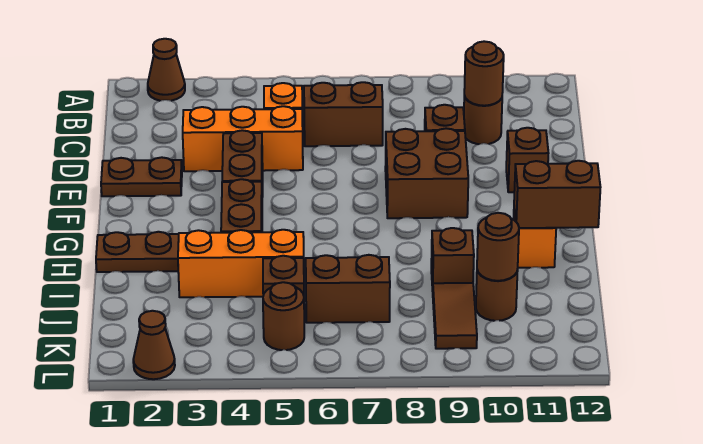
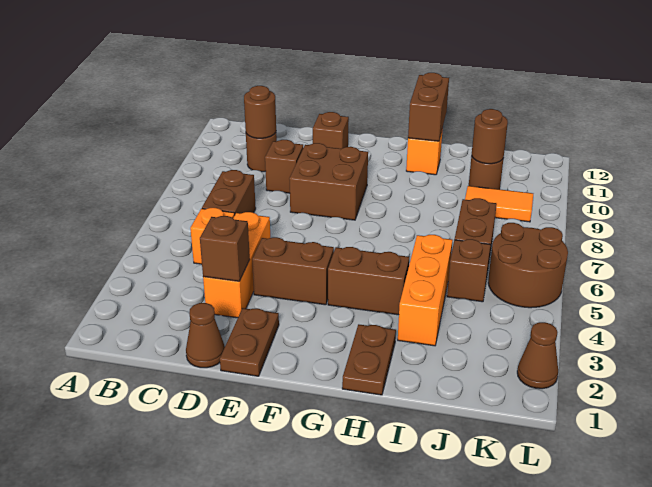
brown 1x1 cone [148,39,185,101] -> brown 1x1 cone moved to [186,303,225,368]
brown 1x1 brick [431,228,474,291] -> brown 1x1 brick moved to [200,216,250,281]
brown 1x2 tile [433,283,477,349] -> orange 1x2 tile [465,186,533,222]
brown 1x1 round brick [263,282,304,350] -> brown 2x2 round brick [488,223,568,308]

